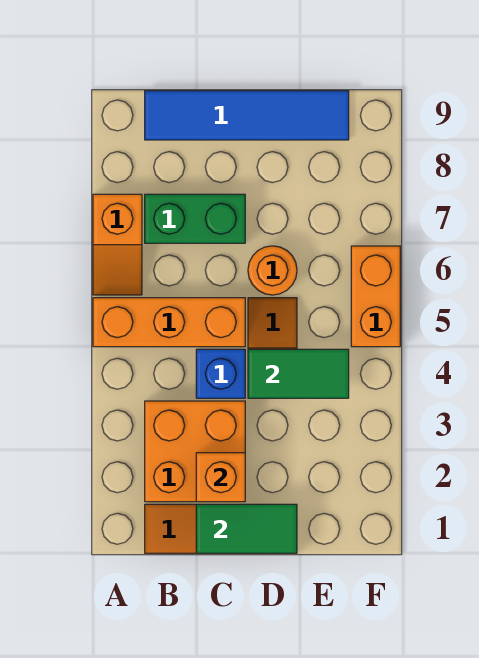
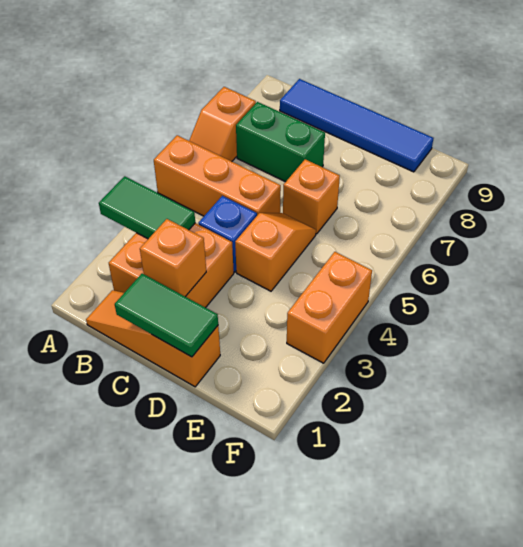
green 1x2 tile [248,349,349,398] -> green 1x2 tile moved to [99,176,195,239]
orange 1x1 round brick [248,246,297,295] -> orange 1x1 brick [283,159,340,234]
orange 1x2 brick [351,246,400,347] -> orange 1x2 brick moved to [287,252,372,363]

